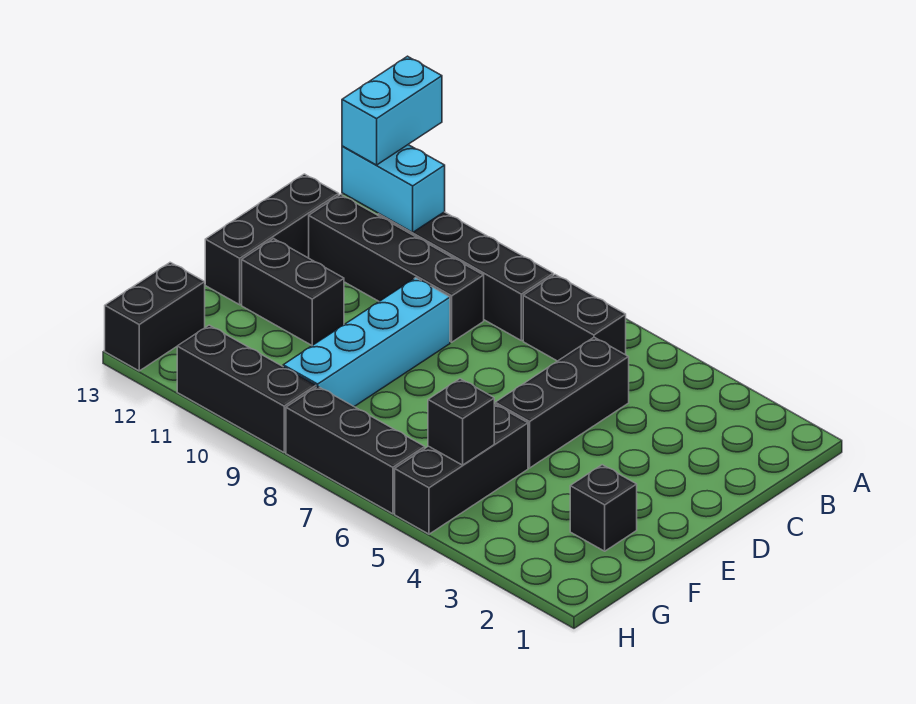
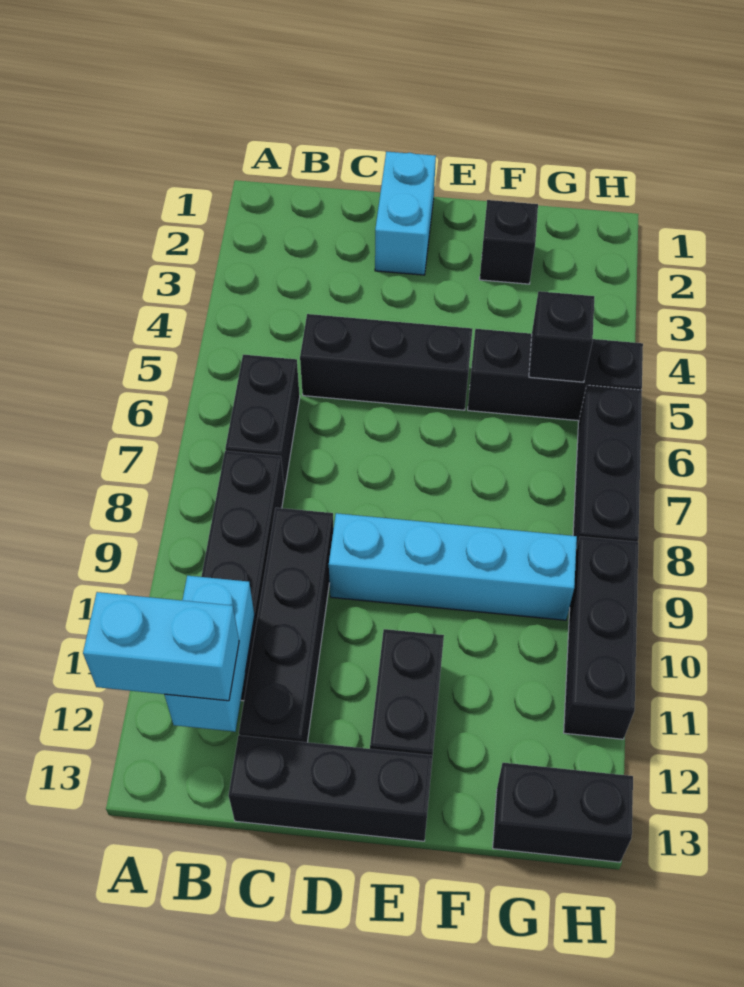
none -> cyan 1x2 brick [375,152,436,275]

